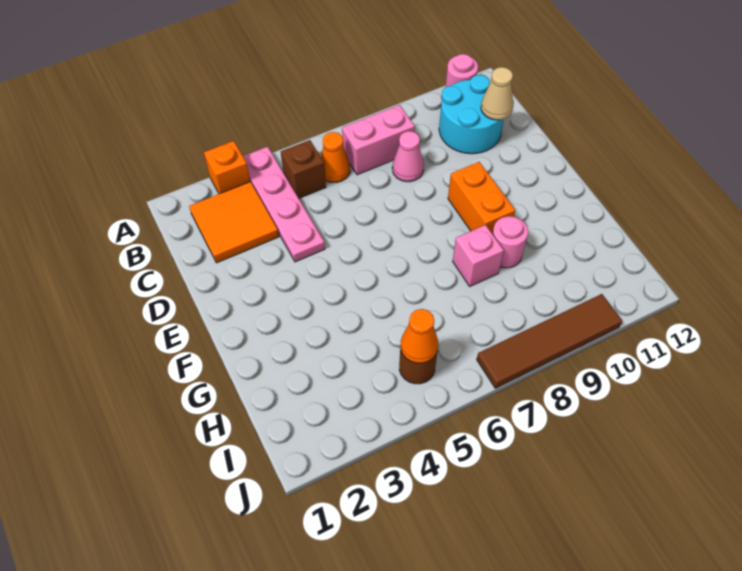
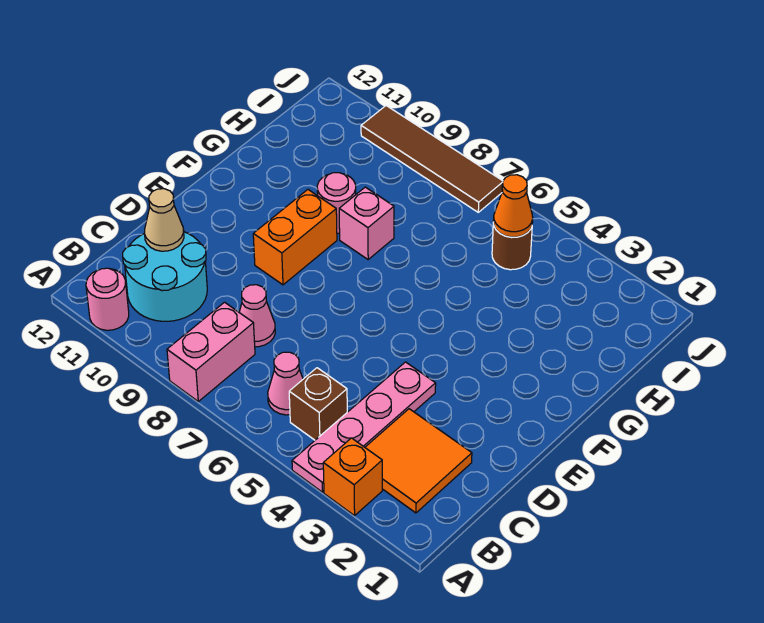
orange 1x1 cone [321,132,350,182] -> pink 1x1 cone [268,352,303,415]
pink 1x2 brick [342,105,415,175] -> pink 1x2 brick turned to [167,302,255,401]

